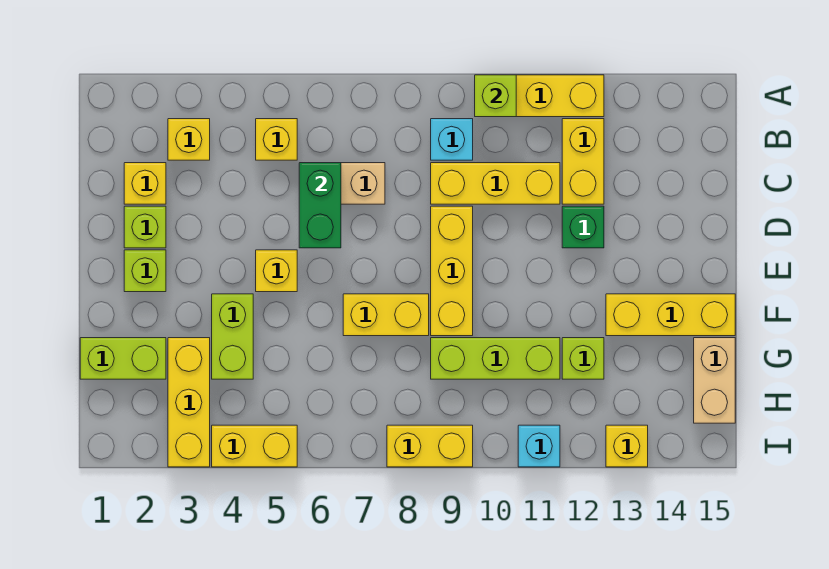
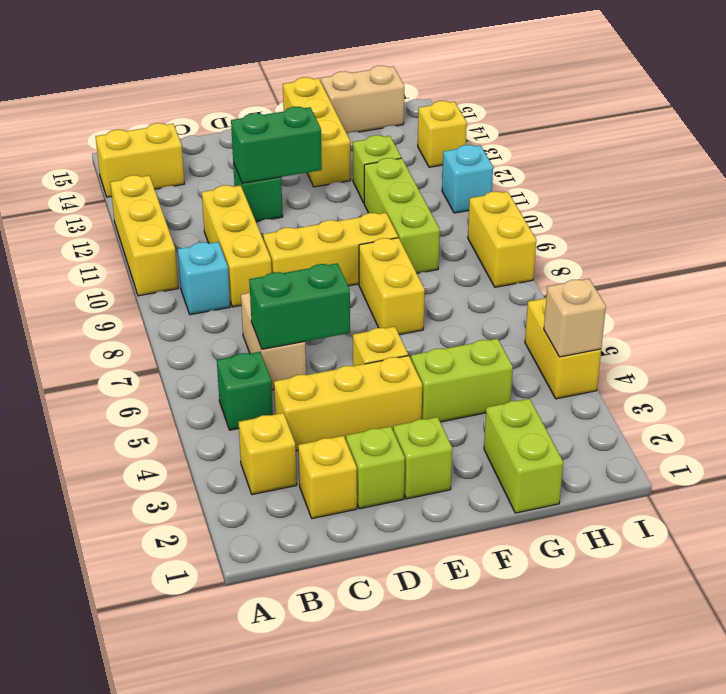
lime 1x1 brick [475,75,516,117] -> none
yellow 1x1 brick [256,119,297,160] -> green 1x1 brick [217,352,273,430]
yellow 1x2 brick [562,119,604,204] -> yellow 1x2 brick moved to [96,123,184,197]
none -> green 1x2 brick [231,107,322,183]
yellow 1x3 brick [168,338,210,467] -> yellow 1x3 brick moved to [274,356,422,451]
none -> tan 1x1 brick [544,279,606,357]

